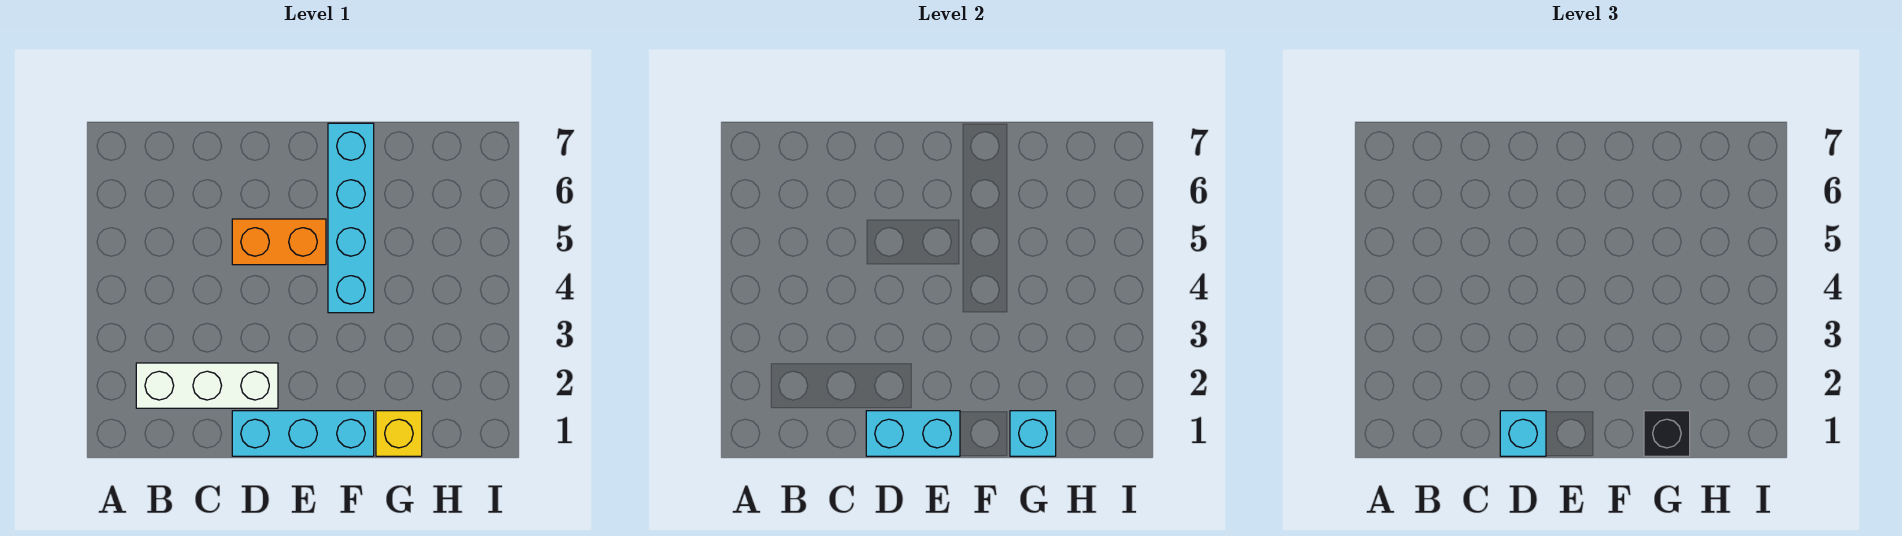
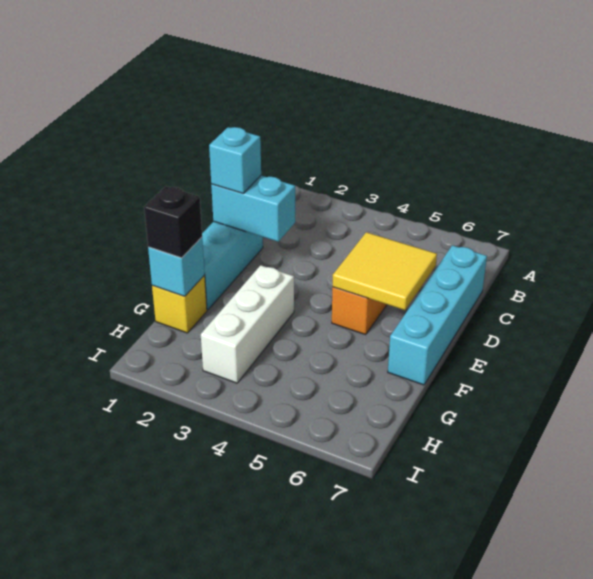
white 1x3 brick [136,363,278,408] -> white 1x3 brick moved to [201,265,294,383]
cyan 1x2 brick [866,411,960,456] -> cyan 1x2 brick turned to [211,175,295,242]
none -> yellow 2x2 tile [333,232,437,310]
cyan 1x4 brick [328,123,374,313] -> cyan 1x4 brick turned to [388,245,487,385]

